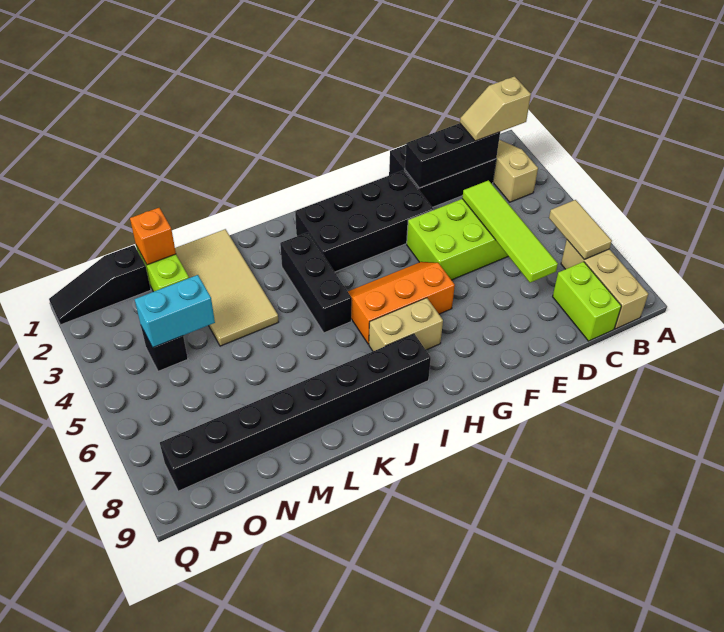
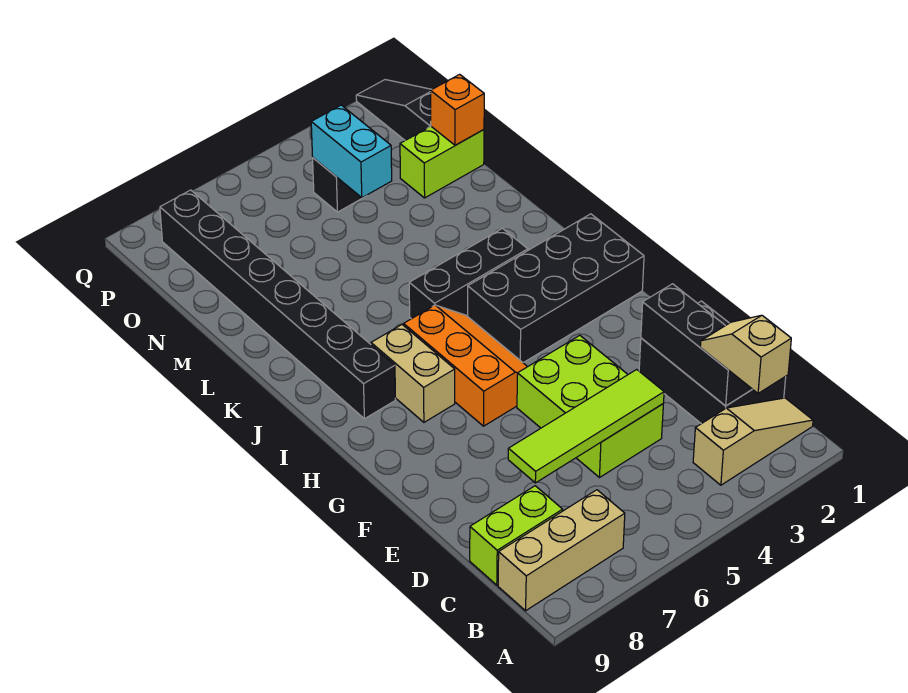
tan 1x2 tile [549,200,612,259] -> none
black 2x4 brick [295,170,433,272] -> black 2x4 brick turned to [468,214,644,363]
tan 2x4 tile [175,229,279,346] -> none

